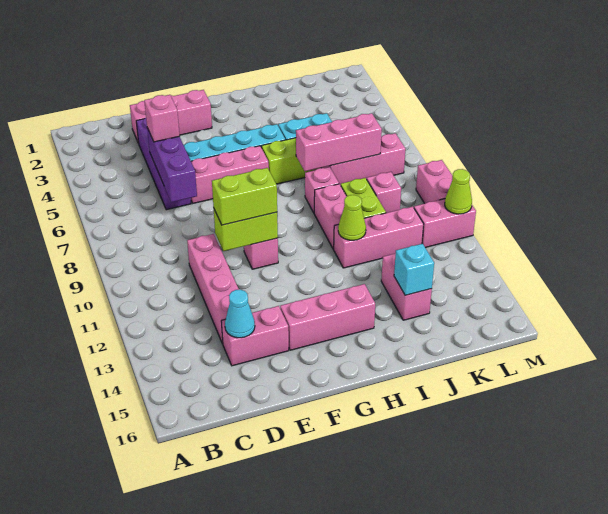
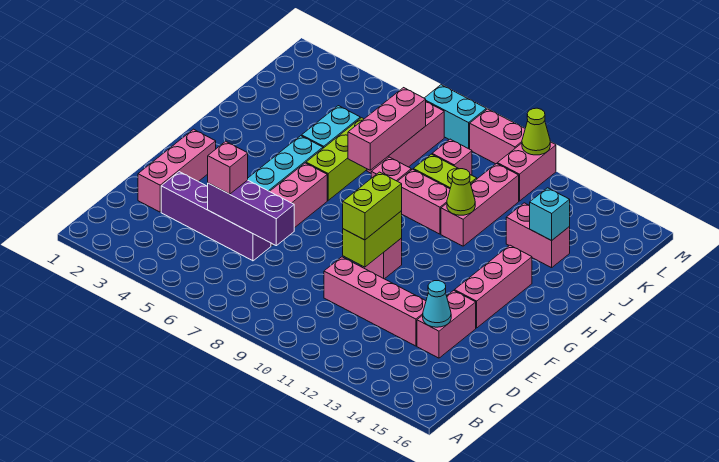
none -> cyan 1x2 brick [425,85,486,149]

